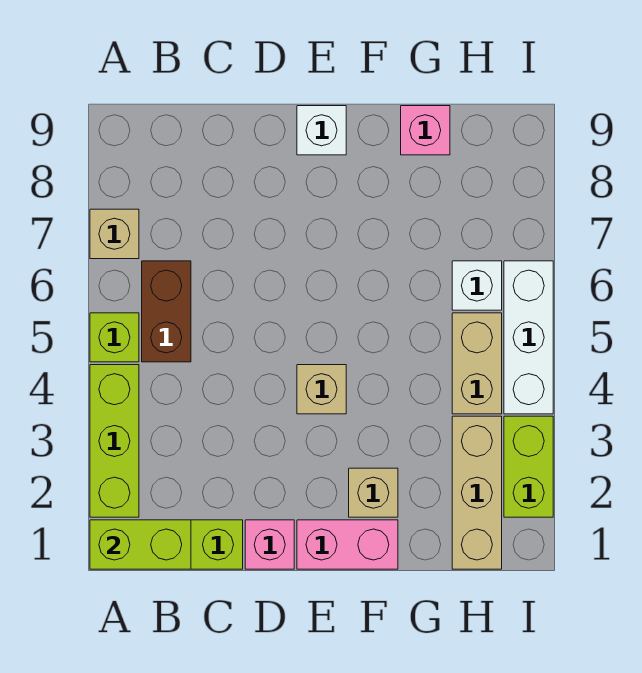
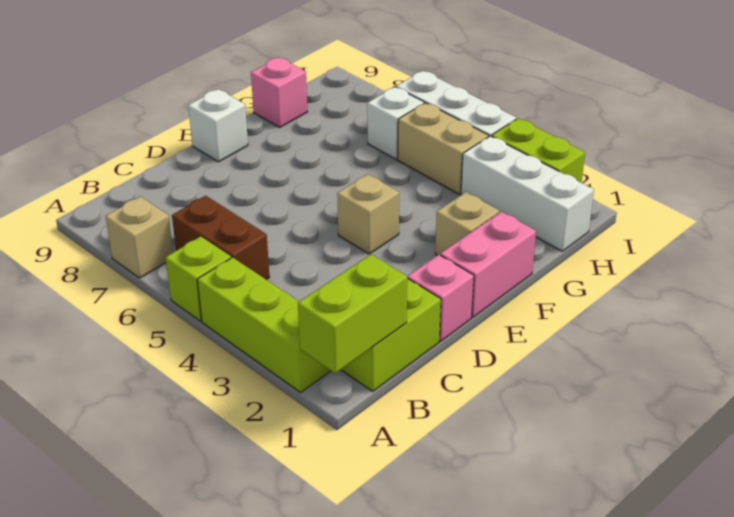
tan 1x3 brick [452,416,502,569] -> white 1x3 brick [461,136,594,251]

